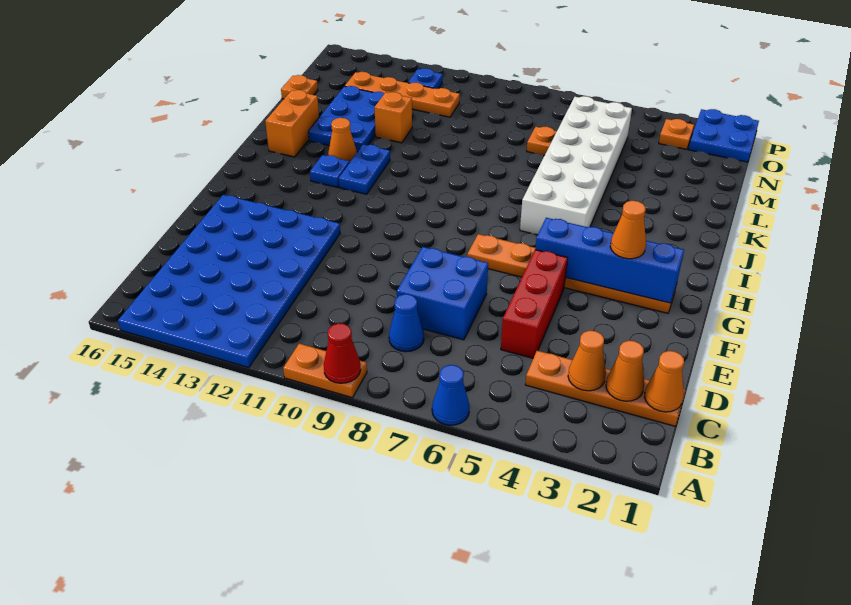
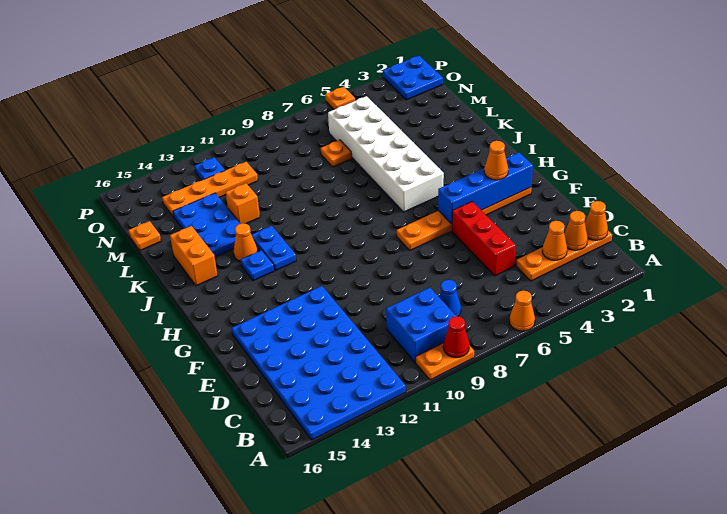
blue 1x1 cone [432,365,470,425] -> orange 1x1 cone [509,291,535,331]
blue 2x2 brick [397,247,488,340] -> blue 2x2 brick moved to [386,287,456,362]
orange 1x1 plate [659,119,694,149] -> orange 1x1 plate moved to [325,87,355,110]

